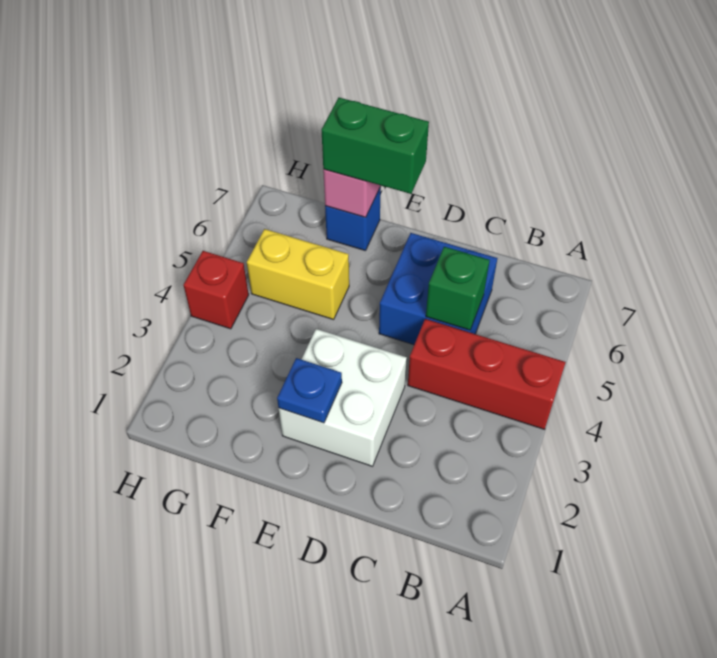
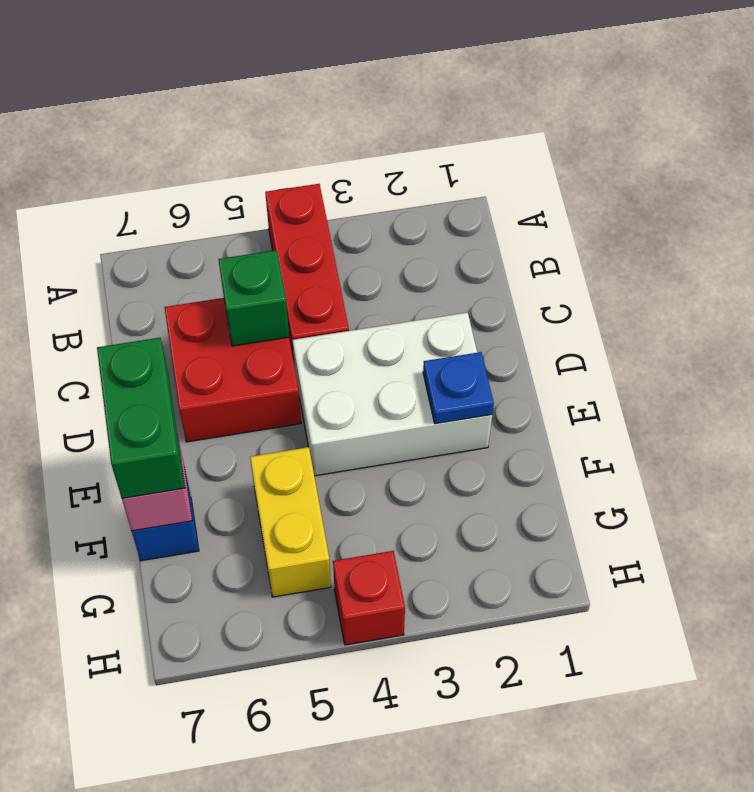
blue 2x2 brick [379,233,497,345] -> red 2x2 brick [164,298,301,442]
white 2x2 brick [279,329,407,466] -> white 2x3 brick [292,312,492,476]

